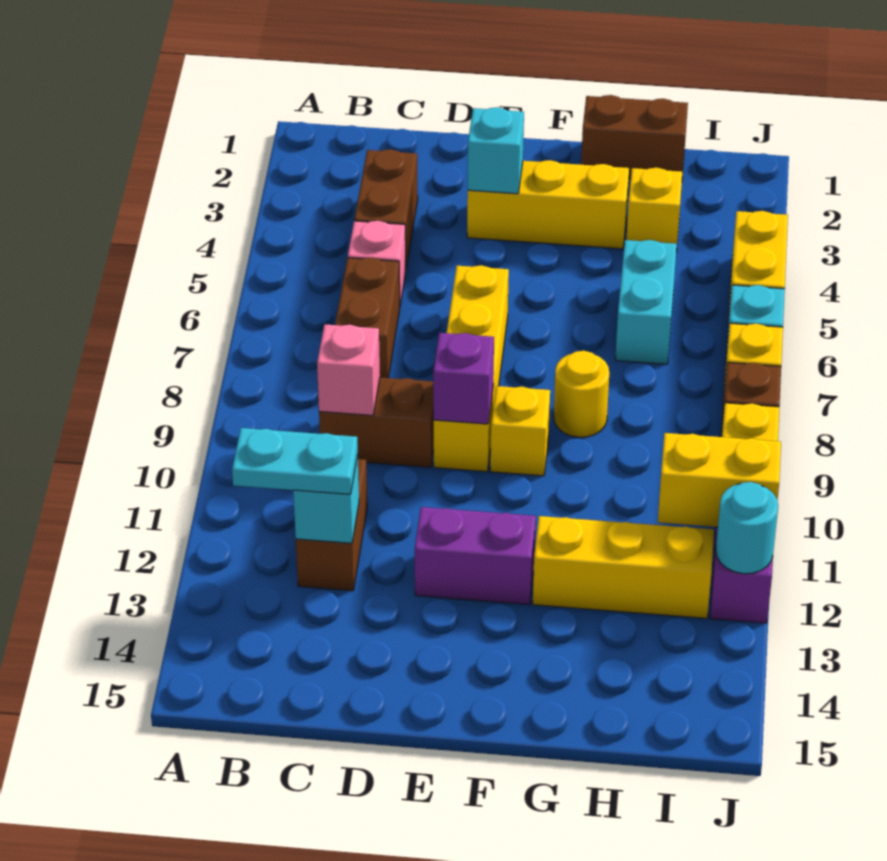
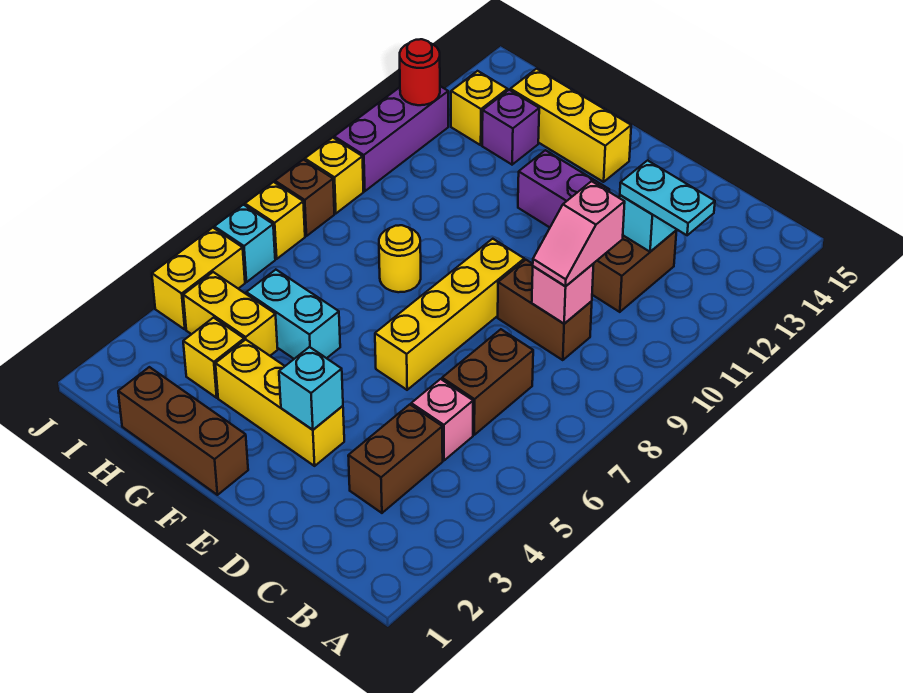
none -> pink 1x2 slope [533,181,625,286]
purple 1x1 brick [433,333,494,424] -> purple 1x1 brick moved to [482,90,539,165]
yellow 1x1 brick [490,386,550,476] -> yellow 1x1 brick moved to [451,71,508,145]
brown 1x2 brick [581,95,688,179] -> brown 1x3 brick [118,367,248,495]
yellow 1x3 brick [533,516,714,618] -> yellow 1x3 brick moved to [510,69,631,182]
cyan 1x2 brick [615,240,677,364] -> cyan 1x2 brick turned to [246,270,340,359]
yellow 1x2 brick [658,433,781,527] -> yellow 1x2 brick moved to [183,272,278,356]
cyan 1x1 round brick [716,482,778,574] -> red 1x1 round brick [400,39,440,105]

